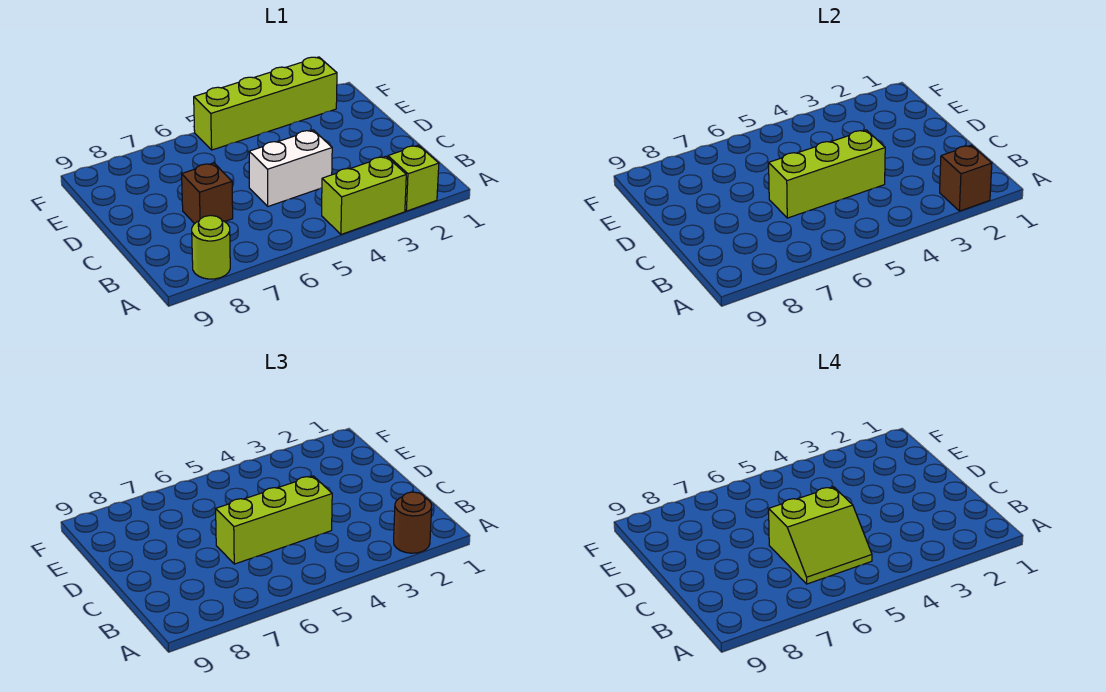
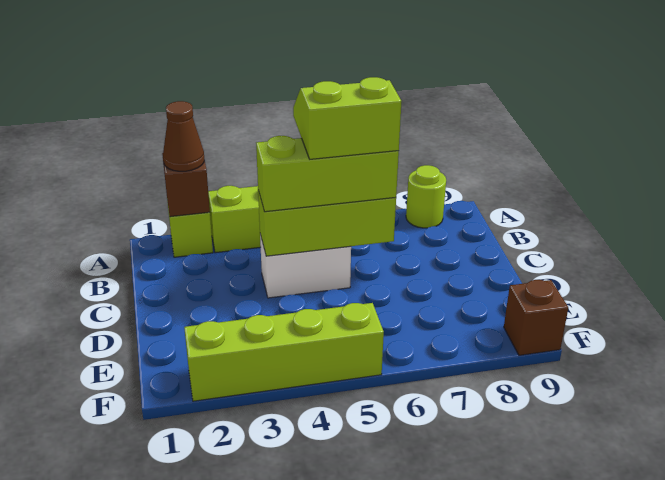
brown 1x1 round brick [394,492,432,553] -> brown 1x1 cone [163,101,204,171]
brown 1x1 brick [182,163,233,224] -> brown 1x1 brick moved to [504,280,568,355]

